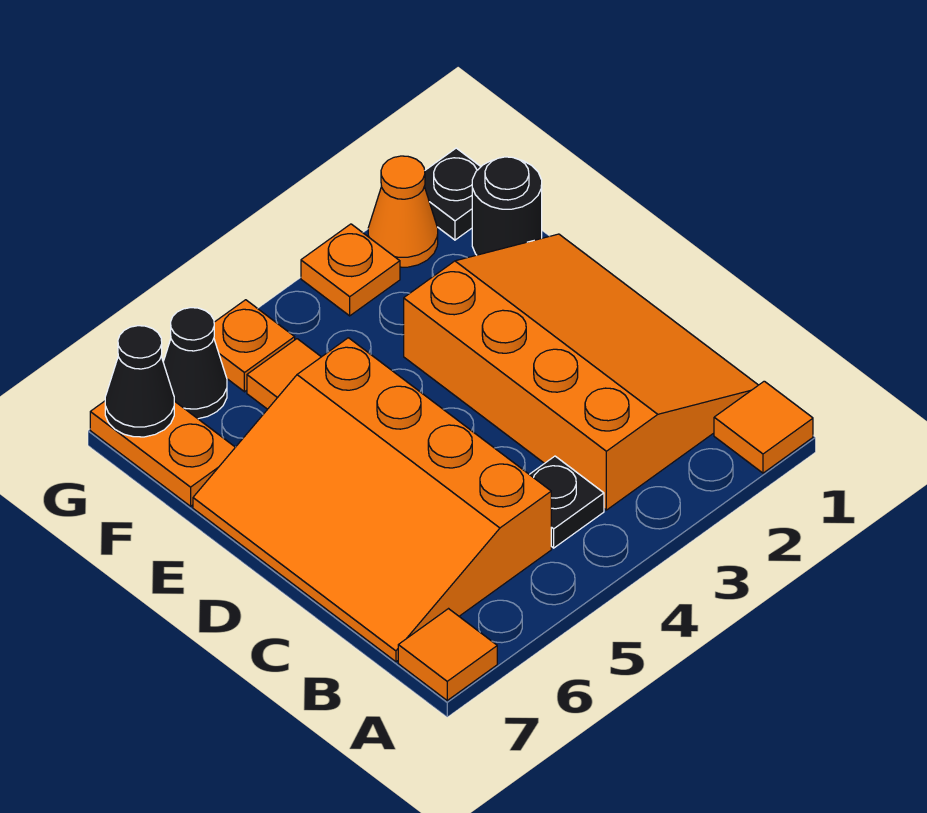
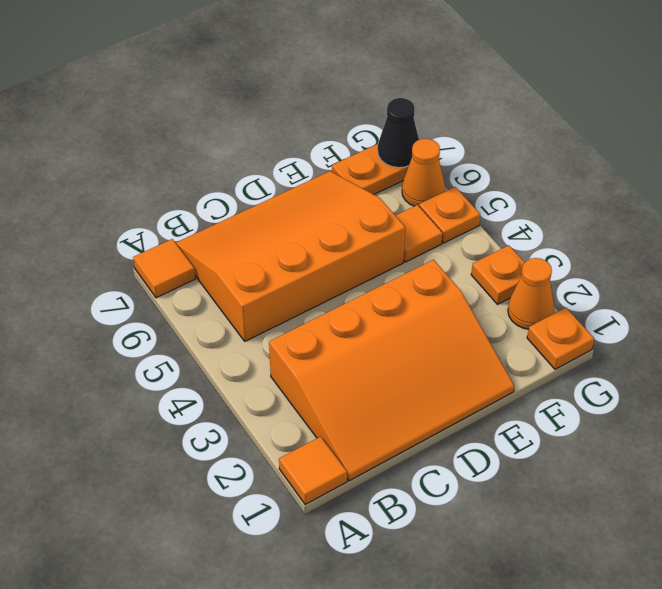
black 1x1 plate [529,456,604,548] -> none
black 1x1 round brick [472,157,542,255] -> none
black 1x1 plate [424,148,481,240] -> orange 1x1 plate [527,308,594,369]
black 1x1 cone [163,308,227,419] -> orange 1x1 cone [402,139,445,206]

